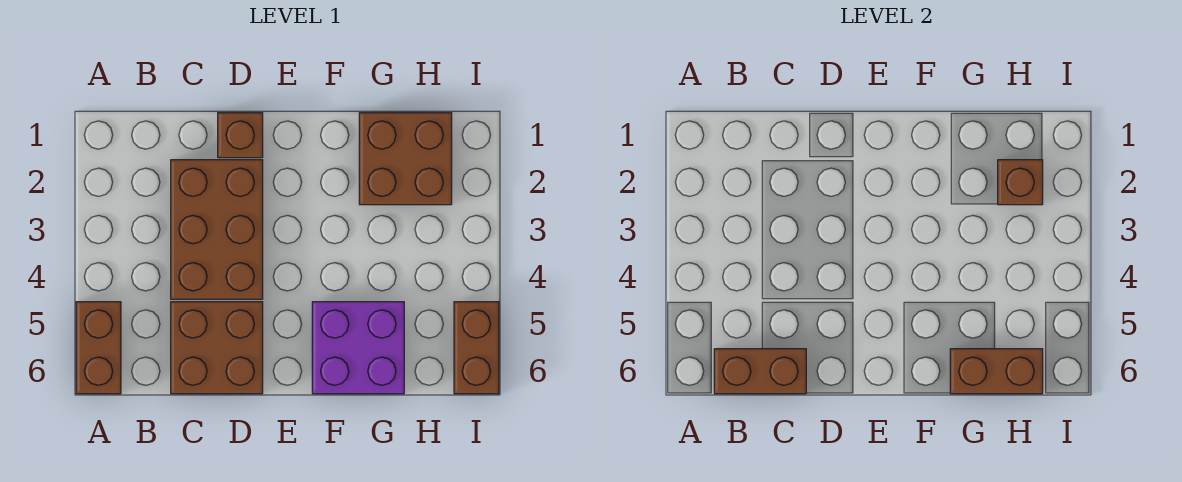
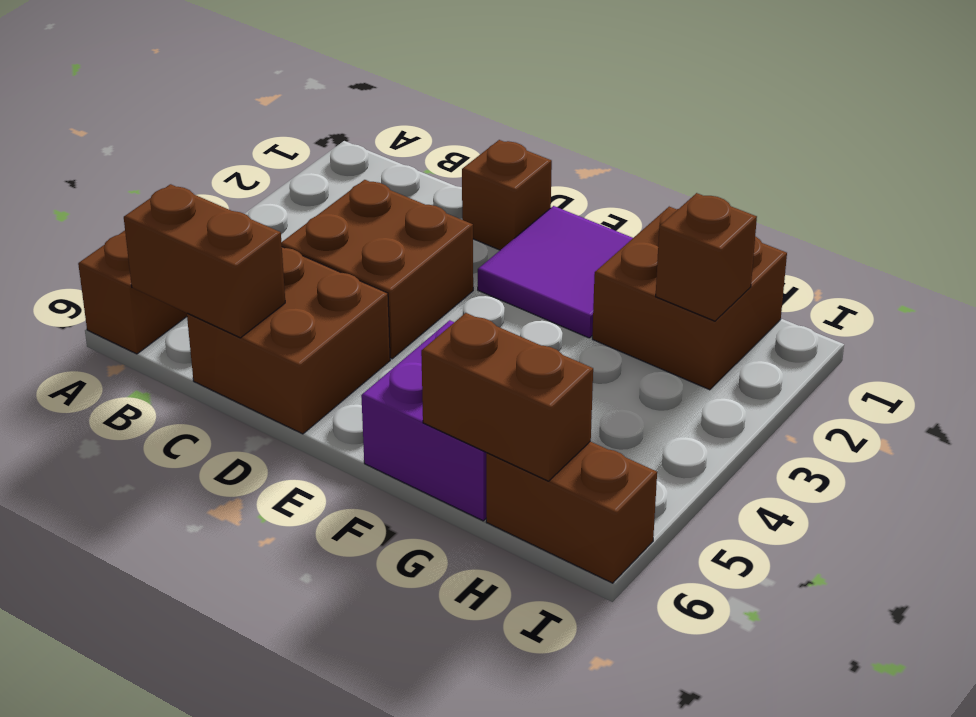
brown 2x3 brick [171,160,263,299] -> brown 2x2 brick [281,180,473,359]
none -> purple 2x2 tile [478,206,633,338]
brown 1x2 brick [454,302,499,394] -> brown 1x2 brick turned to [486,442,657,583]

